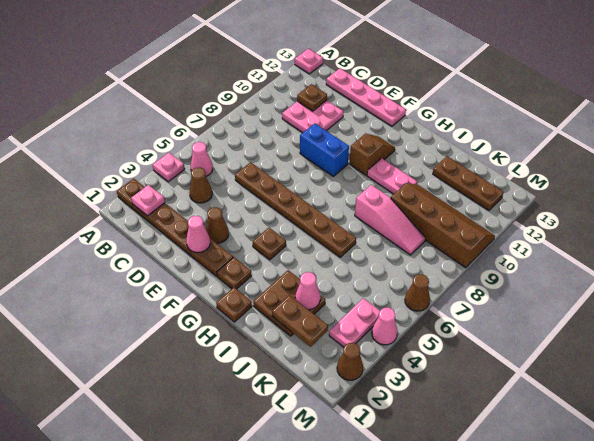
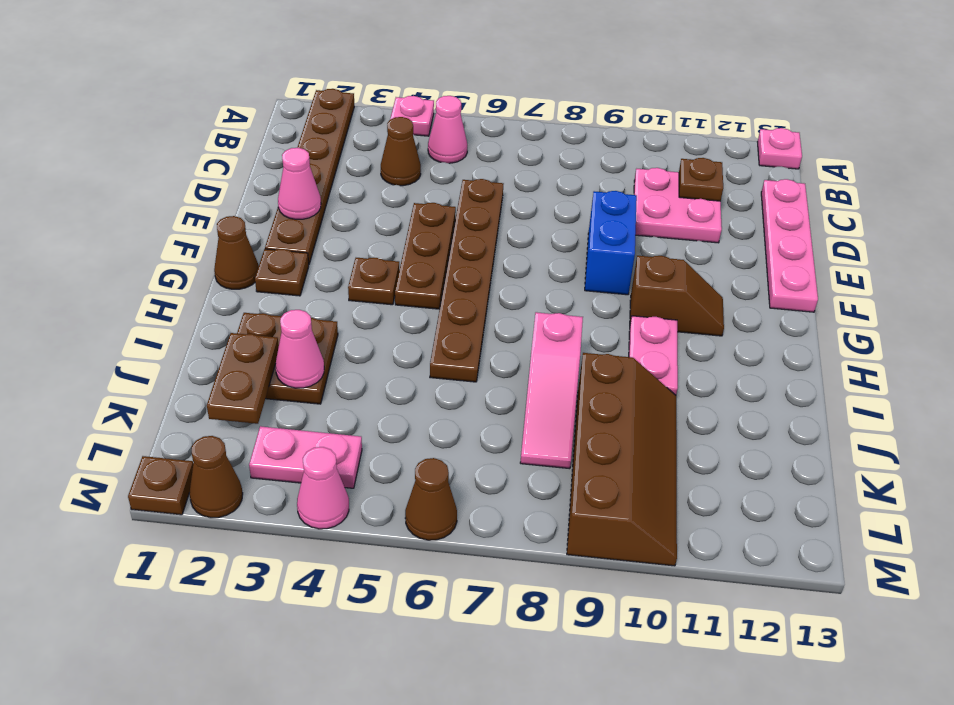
pink 1x1 plate [131,185,165,216] -> none
brown 1x1 cone [206,207,229,243] -> brown 1x1 cone moved to [214,216,259,289]
brown 1x1 plate [216,287,252,322] -> brown 1x1 plate moved to [128,456,193,515]
brown 1x3 plate [433,156,504,210] -> brown 1x3 plate moved to [395,203,456,309]

